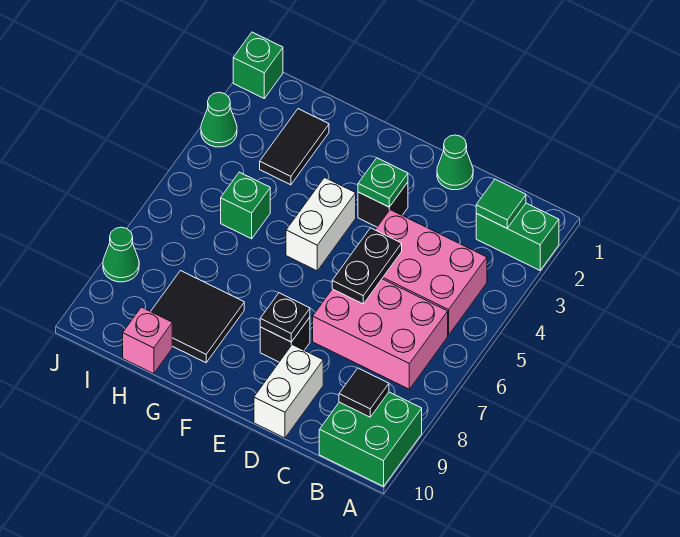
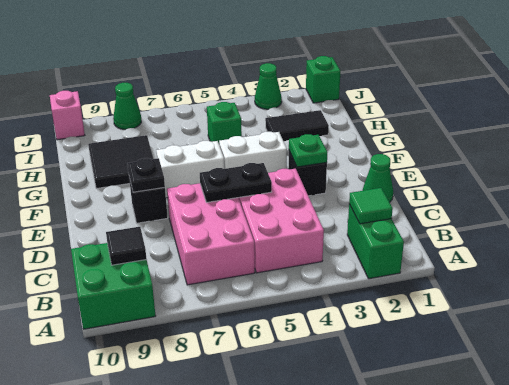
white 1x2 brick [254,345,323,438] -> white 1x2 brick moved to [156,141,224,198]
pink 1x1 brick [123,307,172,374] -> pink 1x1 brick moved to [50,91,85,140]

